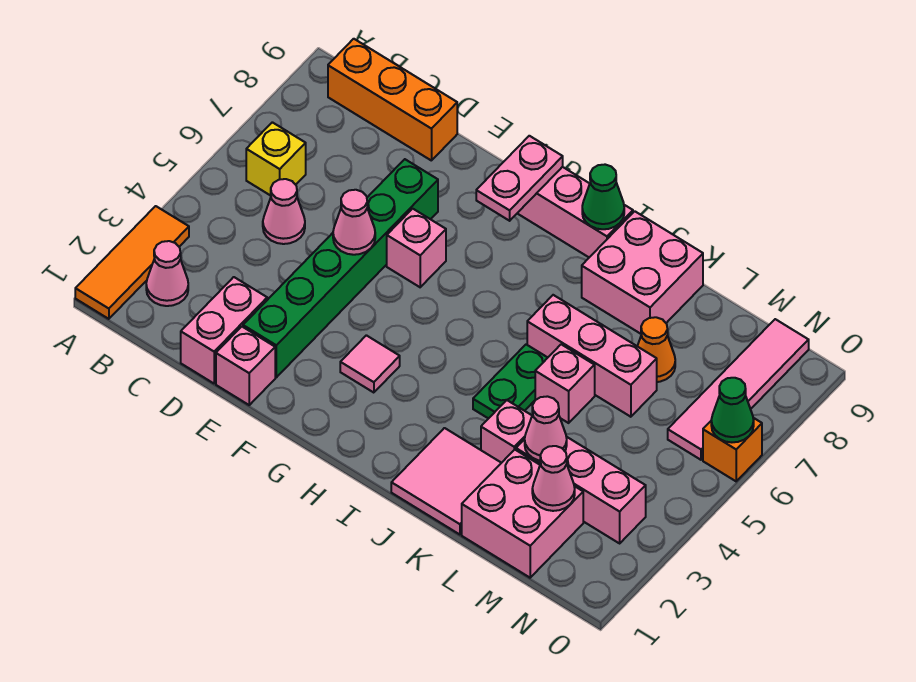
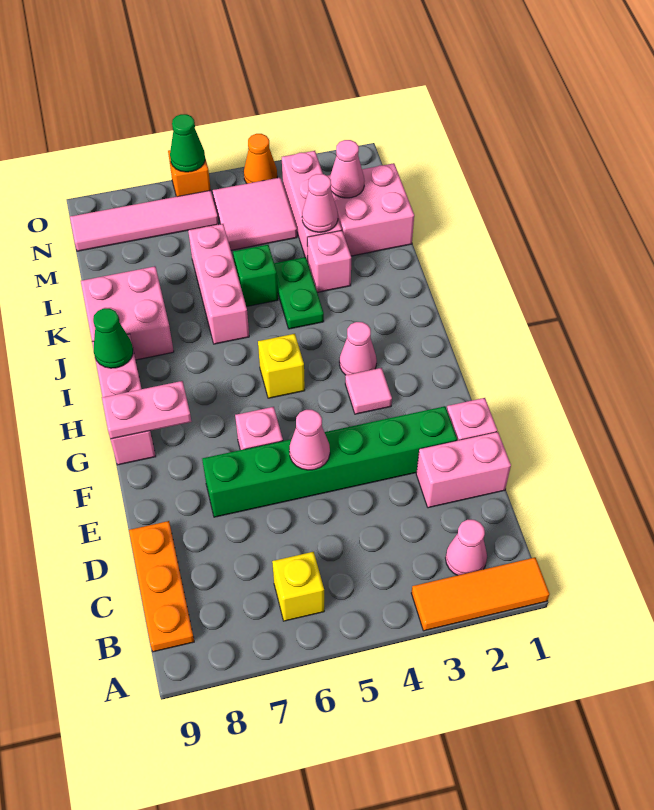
orange 1x3 brick [328,39,457,161] -> orange 1x3 plate [129,521,194,652]
pink 1x1 cone [263,179,305,244] -> pink 1x1 cone moved to [339,322,377,375]
none -> yellow 1x1 brick [258,334,305,398]
pink 2x2 tile [391,428,501,535] -> pink 2x2 tile moved to [213,177,297,250]
green 1x2 plate [473,345,548,419] -> green 1x2 plate turned to [274,257,324,329]
pink 1x1 brick [535,344,595,423] -> green 1x1 brick [233,245,278,307]
orange 1x1 cone [637,317,675,382] -> orange 1x1 cone moved to [244,134,277,184]

